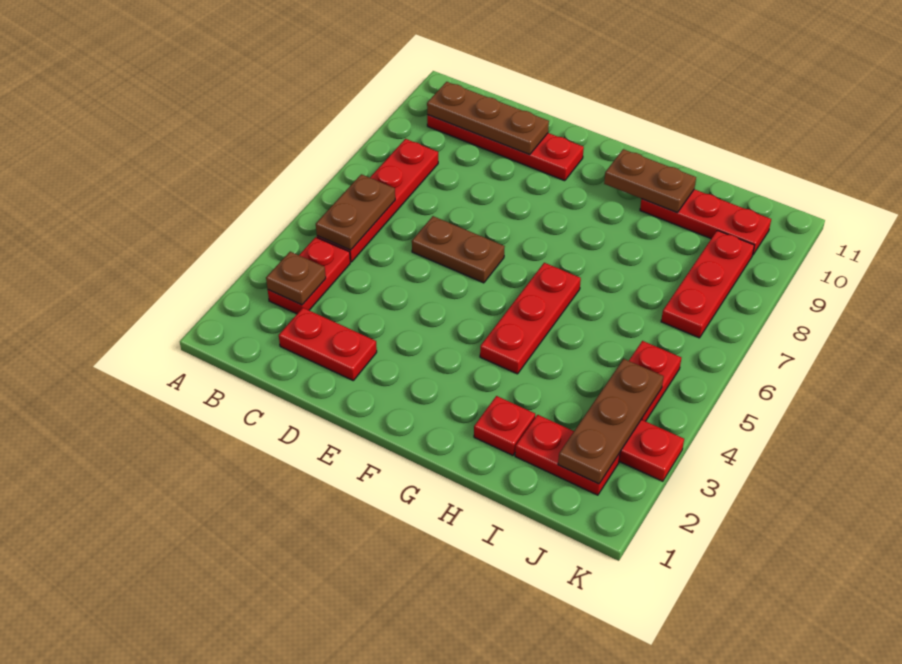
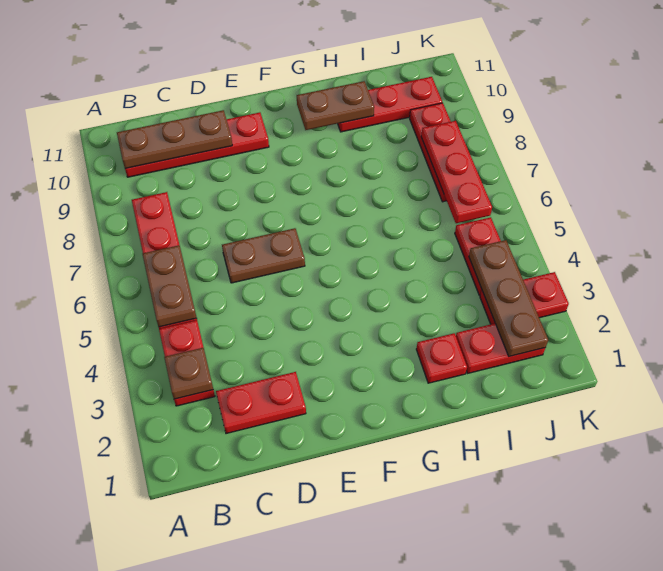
red 1x3 plate [480,263,581,374] -> red 1x3 plate moved to [421,121,492,223]

